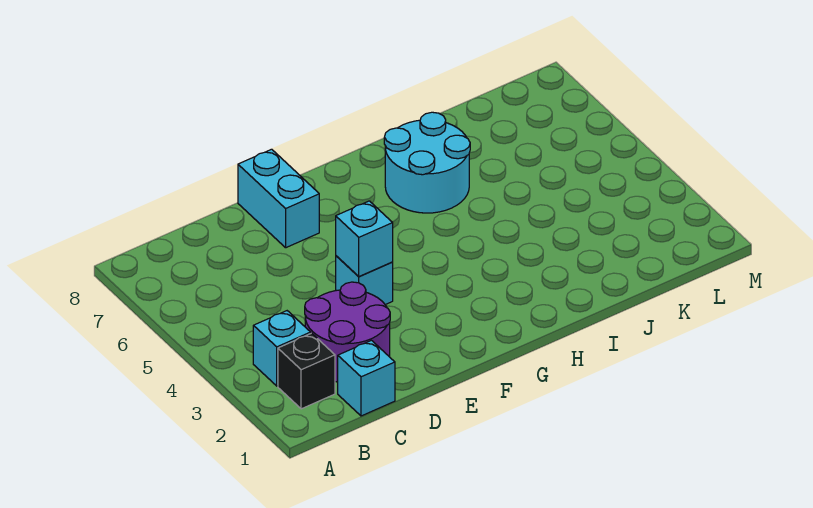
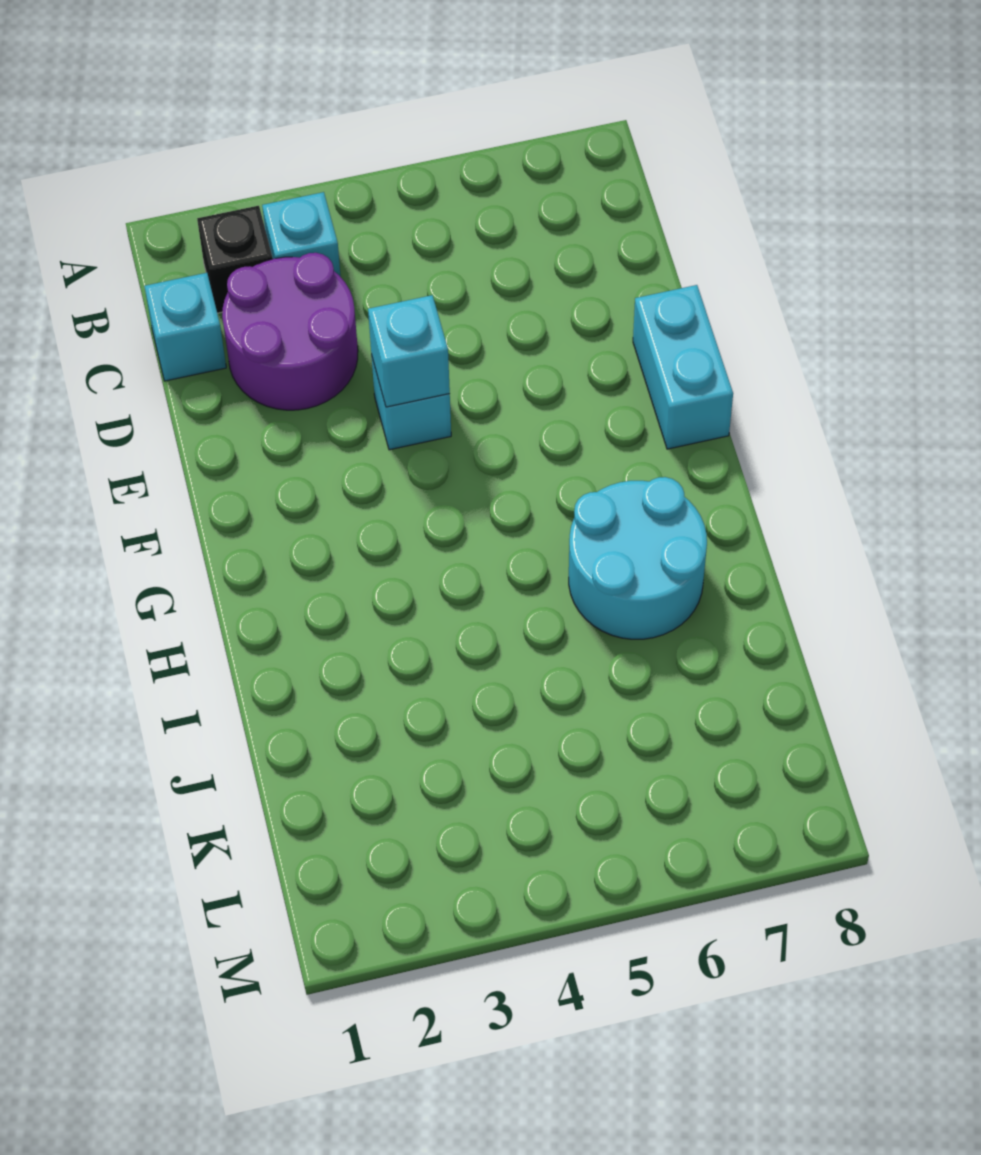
cyan 1x2 brick [238,149,319,248] -> cyan 1x2 brick turned to [633,285,733,449]

